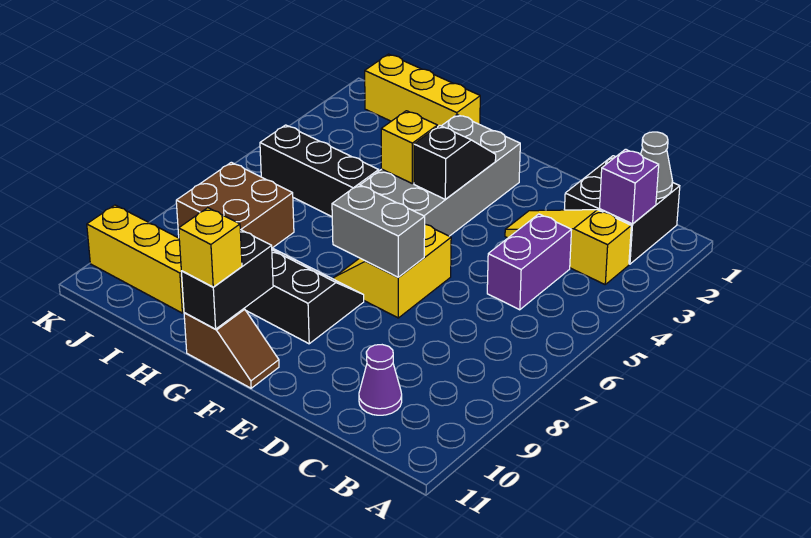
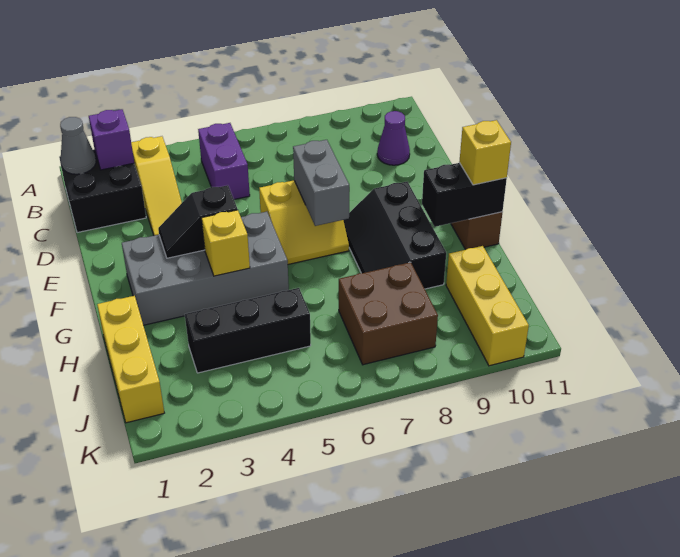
purple 1x2 brick [487,214,571,310] -> purple 1x2 brick turned to [198,123,250,200]
black 1x3 brick [260,125,379,217] -> black 1x3 brick turned to [185,288,311,373]

